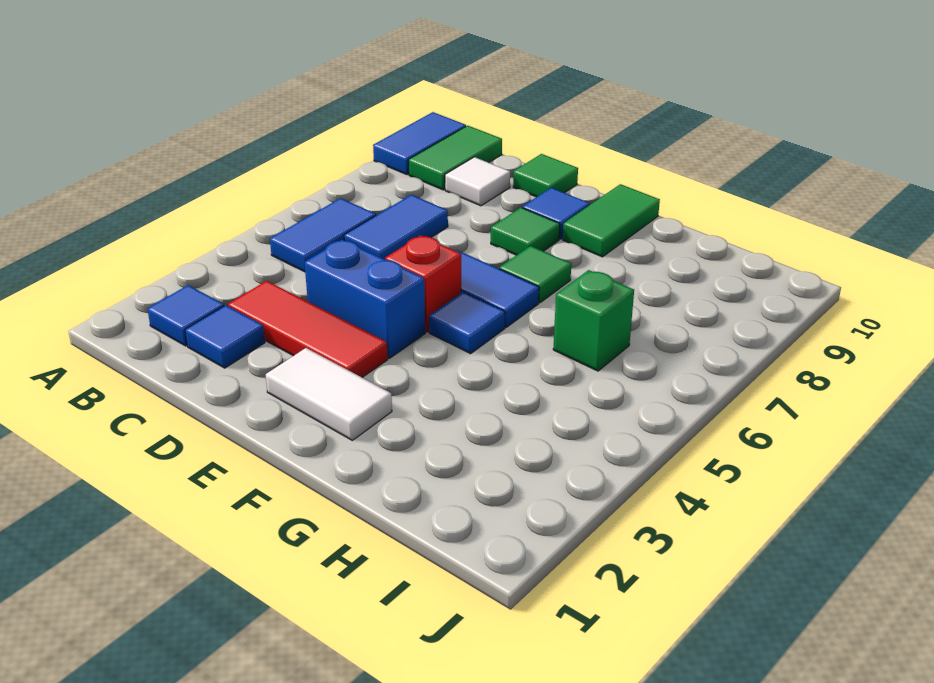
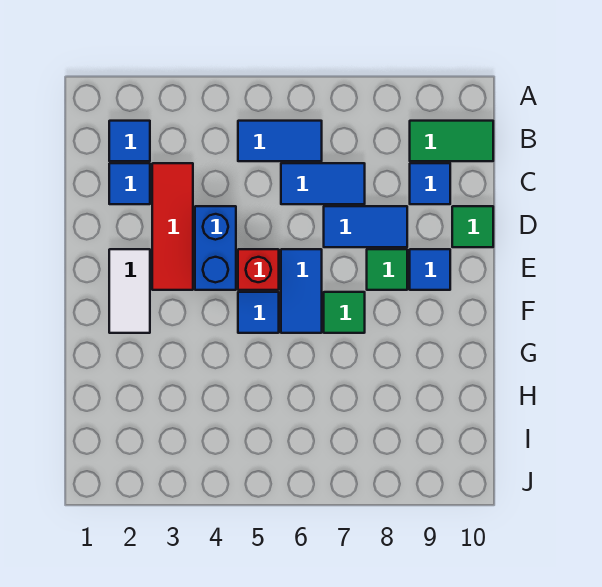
blue 1x2 tile [373,112,466,175] -> blue 1x2 tile moved to [324,206,407,247]
white 1x1 tile [445,157,510,206] -> blue 1x1 tile [410,163,450,204]
green 1x2 tile [563,184,660,257] -> none
green 1x1 brick [553,270,634,371] -> none

